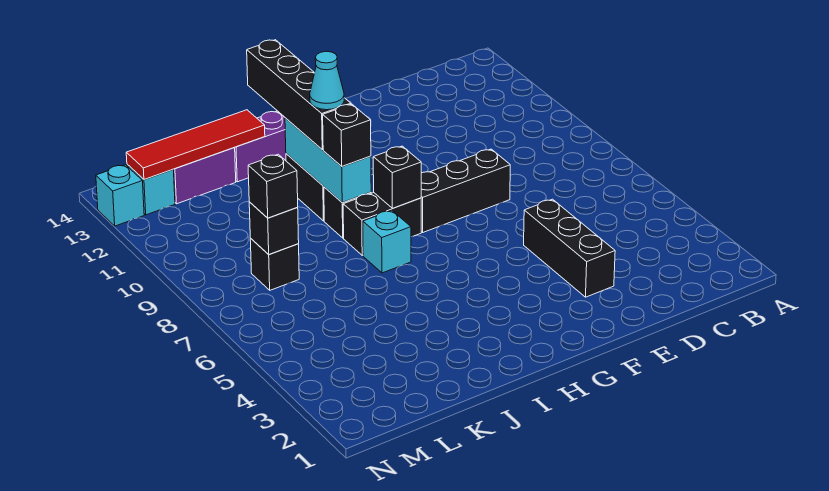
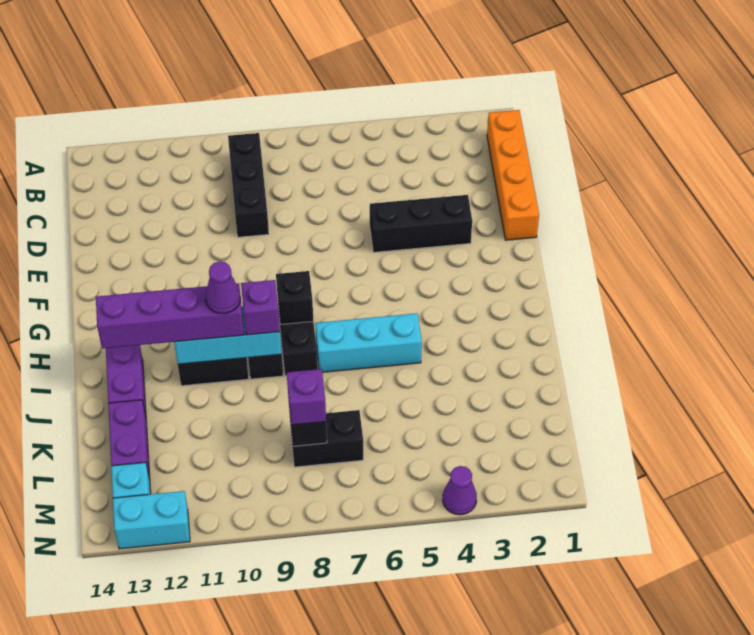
none -> orange 1x4 brick [487,110,539,240]
black 1x3 brick [421,149,510,232] -> black 1x3 brick moved to [228,133,269,237]
cyan 1x1 brick [363,210,411,273] -> cyan 1x3 brick [315,313,422,372]
black 1x1 brick [323,104,371,166] -> purple 1x1 brick [241,280,280,335]
black 1x4 brick [247,40,351,150] -> purple 1x4 brick [96,283,244,349]
cyan 1x1 cone [310,51,344,110] -> purple 1x1 cone [205,261,241,314]
red 1x4 tile [126,110,265,180] -> none
black 1x1 brick [250,239,299,290] -> black 1x2 brick [290,410,363,467]
black 1x1 brick [248,154,298,218] -> purple 1x1 brick [287,369,326,425]
none -> purple 1x1 cone [443,466,477,515]
cyan 1x1 brick [96,165,144,226] -> cyan 1x2 brick [113,491,190,549]

